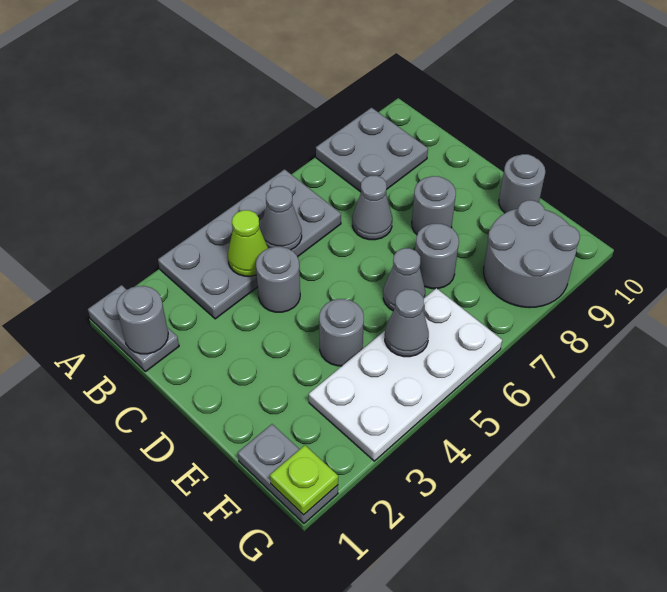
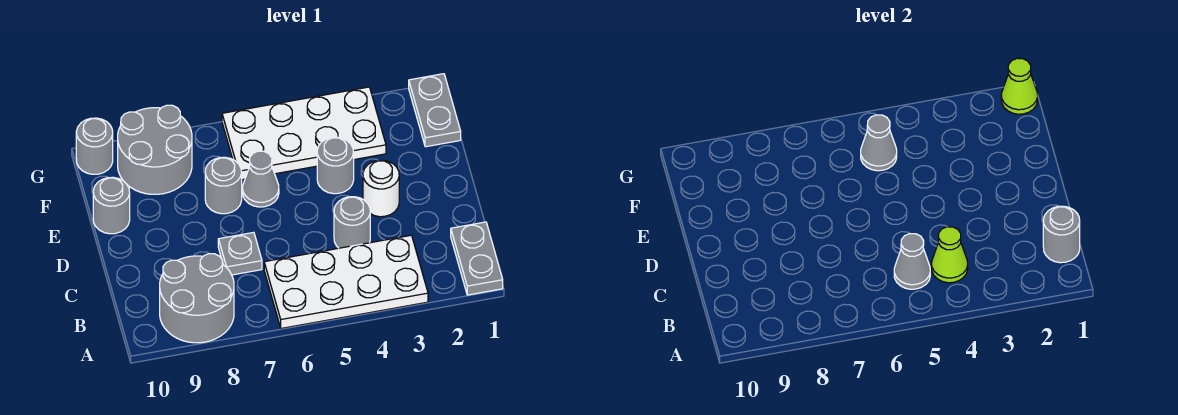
grey 2x4 plate [158,169,341,319] -> white 2x4 plate [264,235,428,328]
grey 2x2 plate [316,108,428,192] -> grey 2x2 round brick [160,254,234,343]
grey 1x1 cone [352,176,392,240] -> grey 1x1 plate [218,232,262,275]
none -> white 1x1 round brick [363,160,399,217]
grey 1x1 round brick [412,176,456,234] -> grey 1x1 round brick moved to [76,118,113,174]
lime 1x1 plate [270,445,338,515] -> lime 1x1 cone [1001,58,1038,114]

